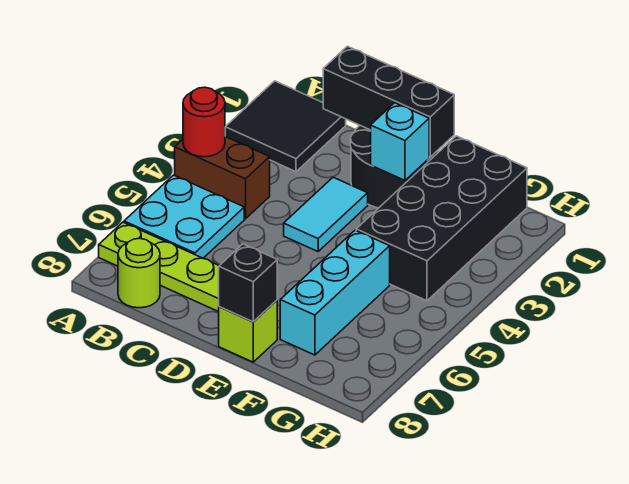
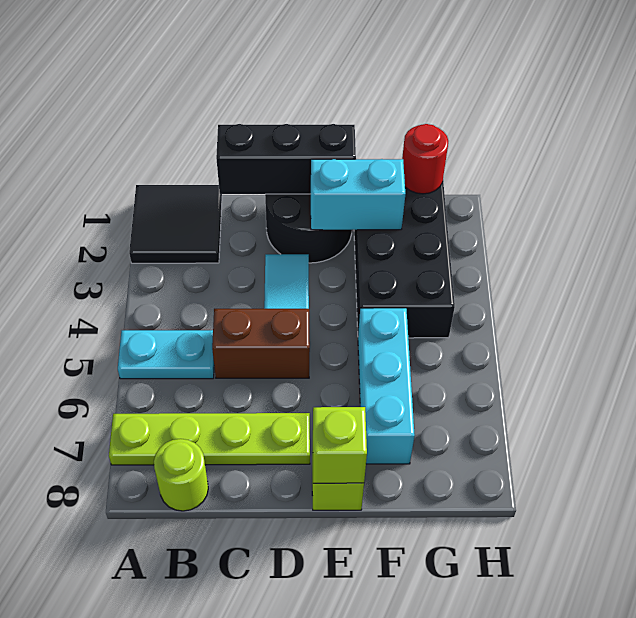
brown 1x2 brick [175,137,270,219] -> brown 1x2 brick moved to [212,309,310,378]
red 1x1 round brick [183,87,225,157] -> red 1x1 round brick moved to [402,124,448,194]
cyan 2x2 plate [124,175,244,258] -> cyan 1x2 plate [118,330,214,379]
cyan 1x1 brick [371,103,429,180] -> cyan 1x2 brick [311,159,405,230]
black 1x1 brick [219,244,277,322] -> lime 1x1 brick [313,407,367,483]

